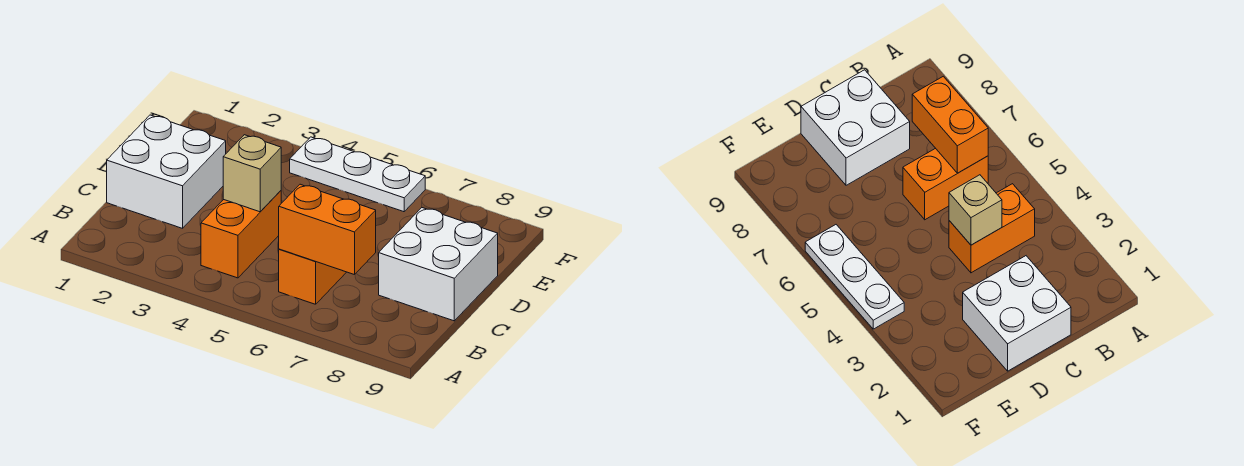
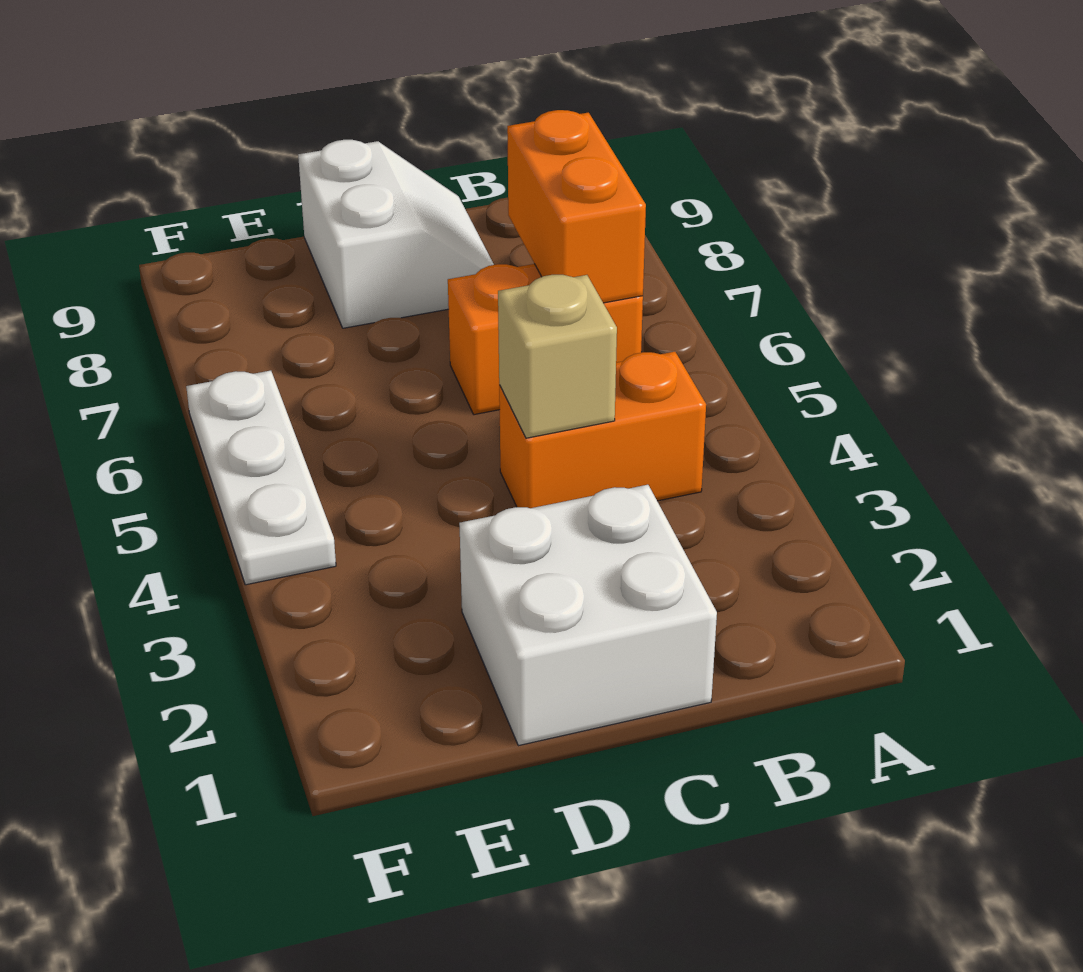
white 2x2 brick [379,208,498,321] -> white 2x2 slope [298,140,494,328]

